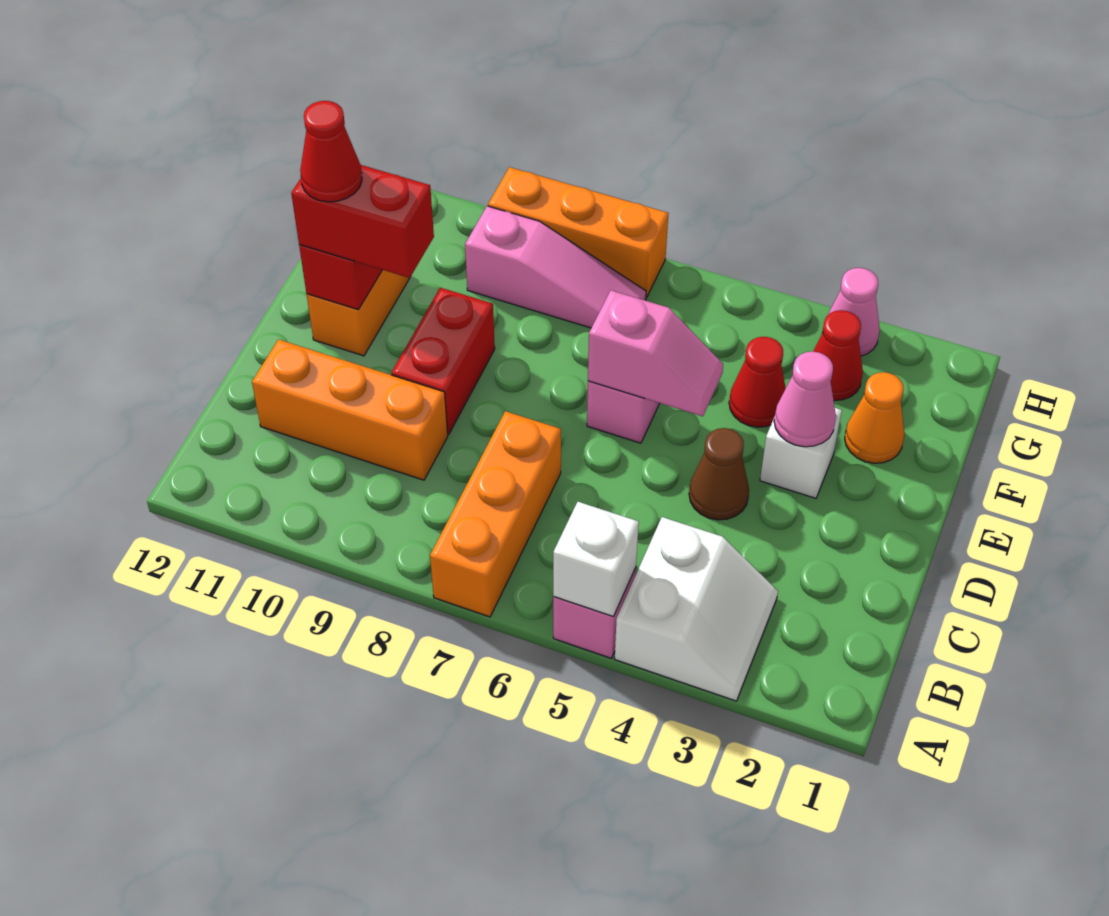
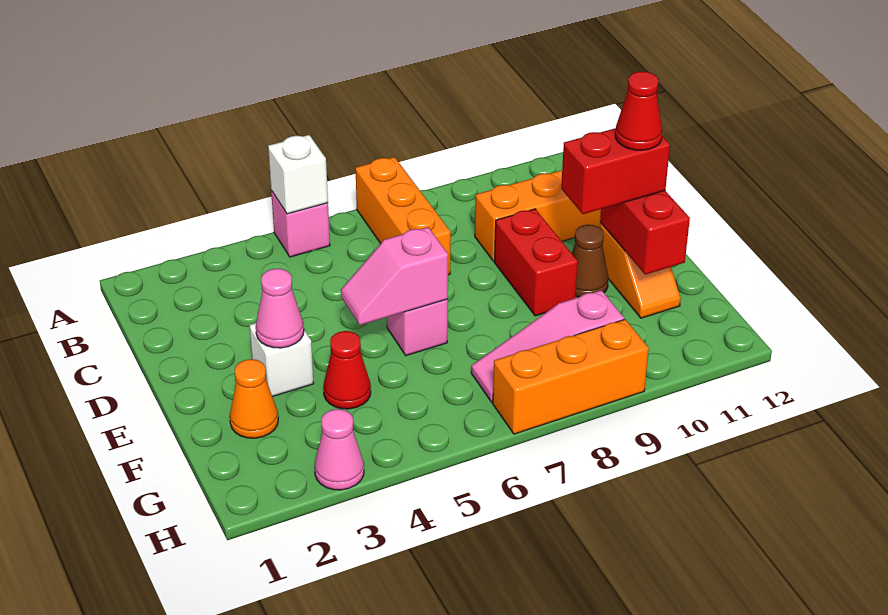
white 2x2 slope [615,517,778,701] -> none
brown 1x1 cone [689,428,749,520] -> brown 1x1 cone moved to [572,225,608,297]
red 1x1 cone [813,310,863,400] -> none

